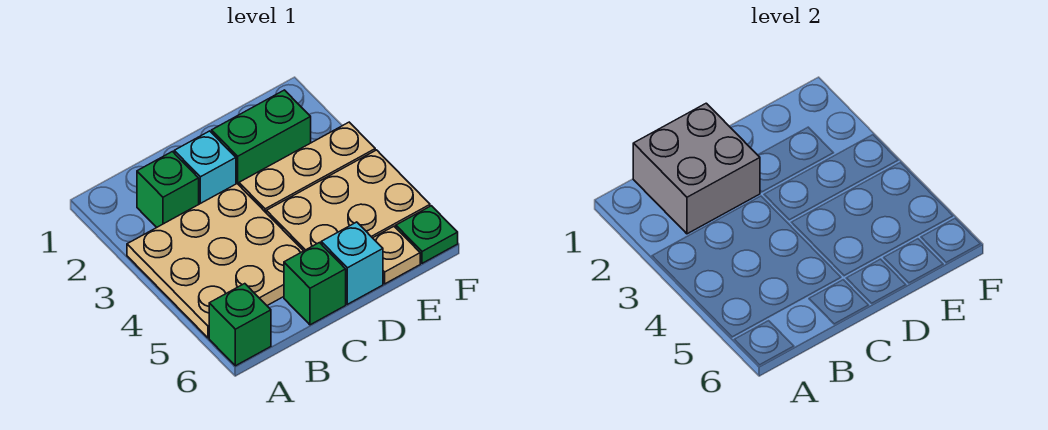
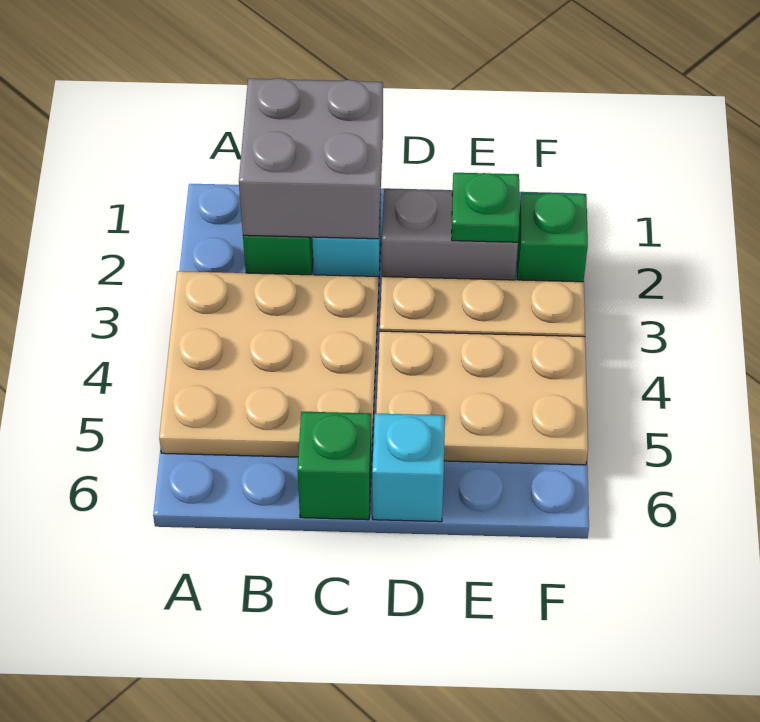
green 1x1 brick [209,284,271,366] -> green 1x1 brick moved to [517,192,588,282]
green 1x2 brick [212,90,311,185] -> grey 1x2 brick [382,189,518,280]
tan 1x1 plate [373,226,420,284] -> none
green 1x1 plate [396,206,458,263] -> green 1x1 plate moved to [452,173,519,242]

